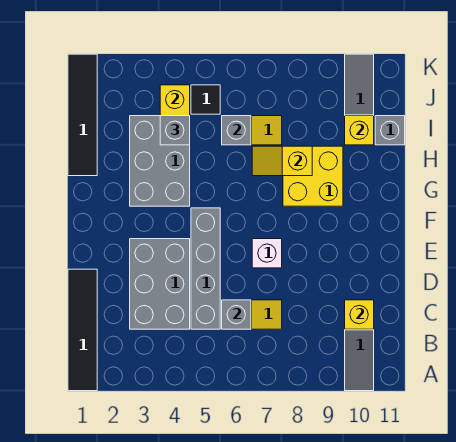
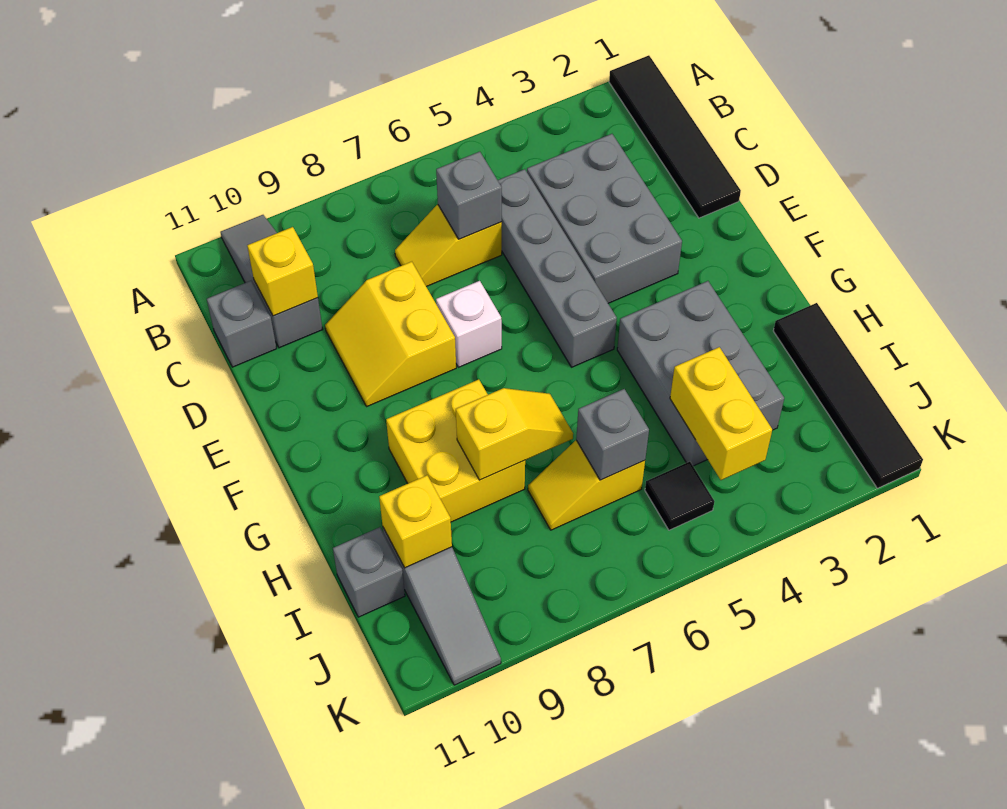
none -> yellow 2x2 slope [325,262,456,406]
grey 1x1 brick [160,116,190,145] -> grey 1x1 brick moved to [207,281,277,367]

